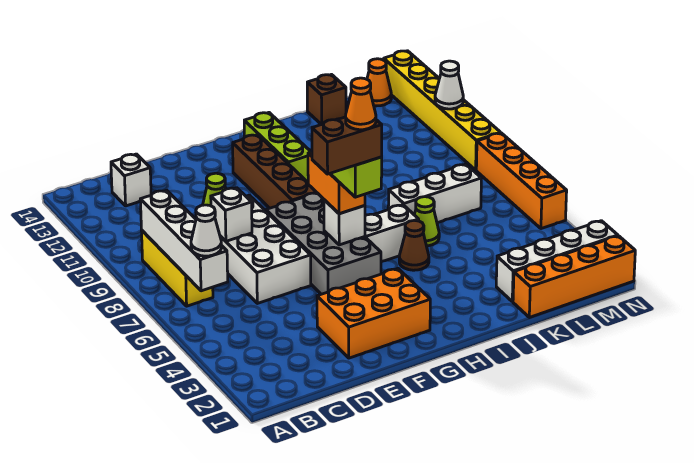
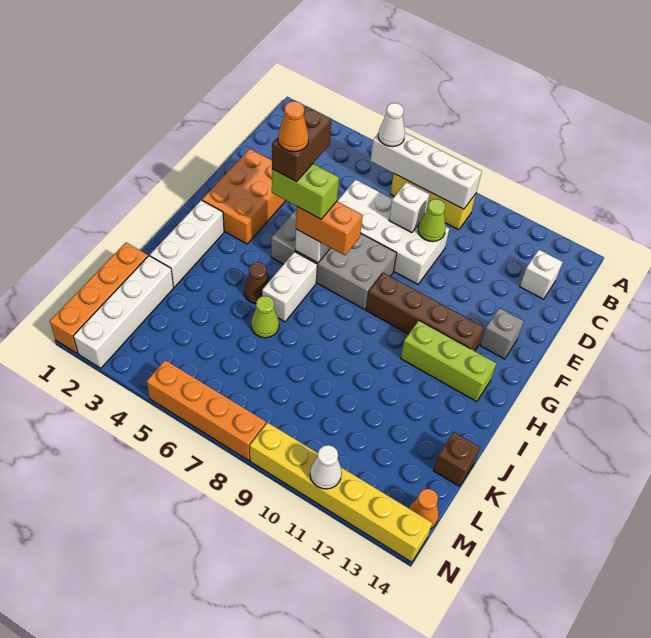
none -> grey 1x1 brick [480,308,524,359]
white 1x3 brick [388,164,481,223] -> white 1x3 brick moved to [150,200,224,287]

